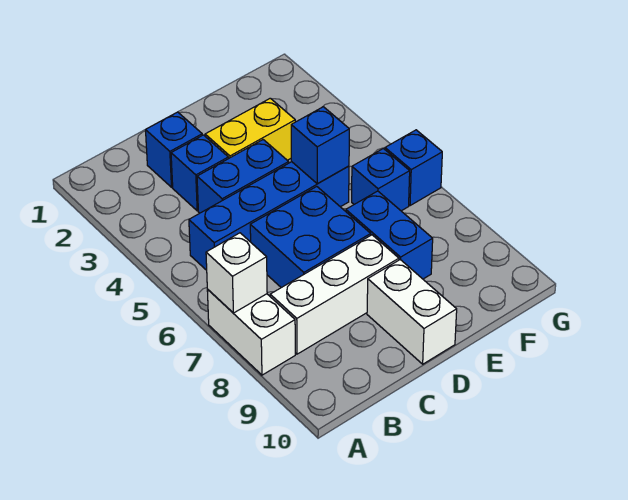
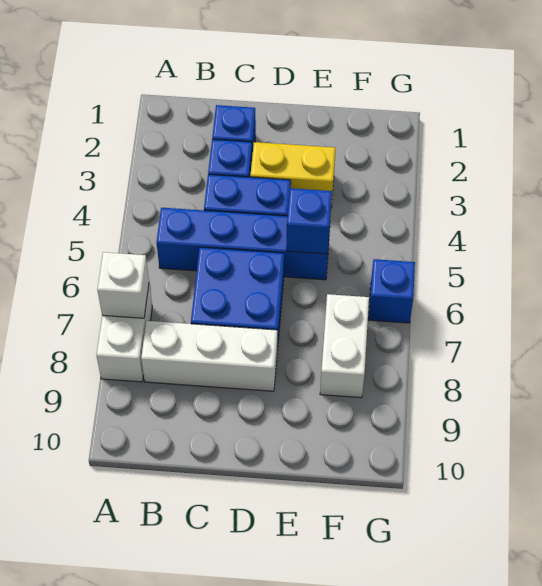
white 1x2 brick [367,260,457,364] -> white 1x2 brick moved to [320,294,369,398]
blue 1x2 brick [346,191,433,279] -> none
blue 1x1 brick [352,149,410,211] -> none

